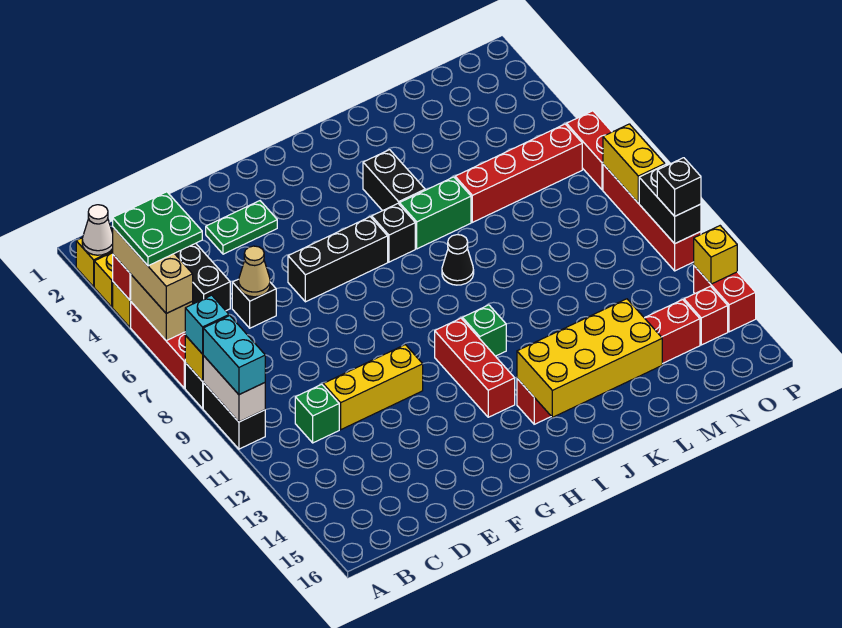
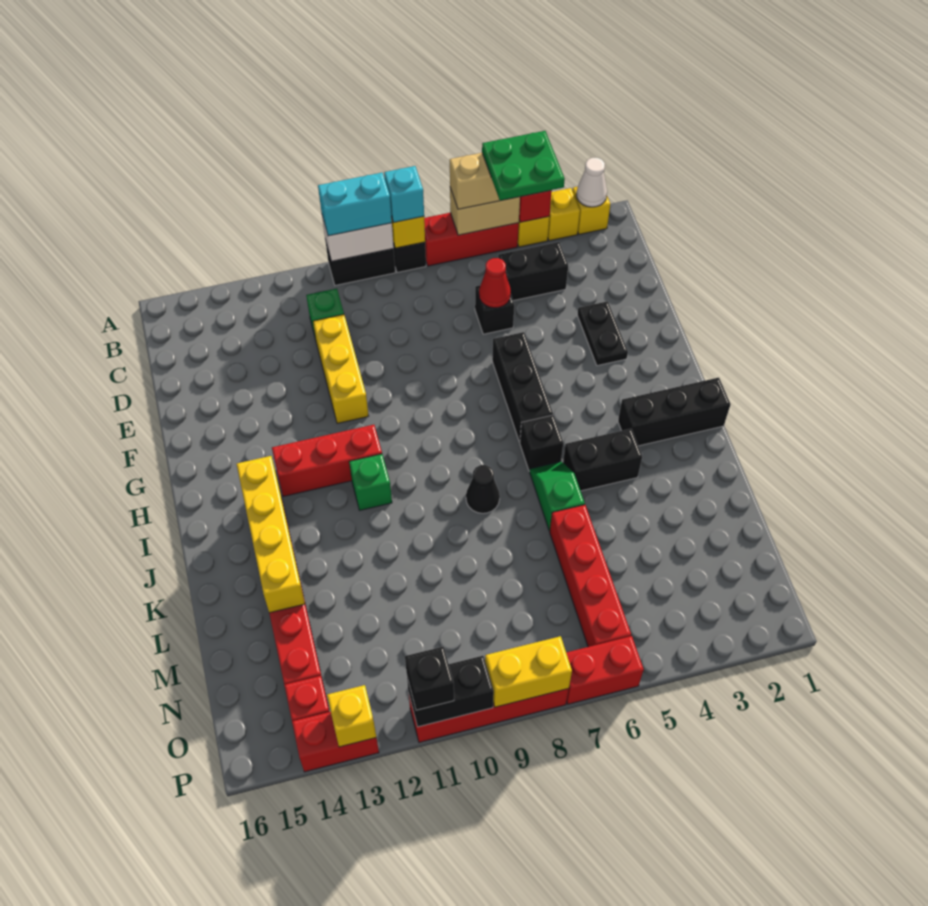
tan 1x1 cone [239,246,270,297] -> red 1x1 cone [479,258,511,308]
green 1x2 plate [206,201,277,254] -> black 1x2 plate [577,301,628,366]
none -> black 1x3 brick [618,378,730,446]
yellow 2x4 brick [517,299,662,417] -> yellow 1x4 brick [237,456,305,613]
green 1x2 brick [399,177,471,249] -> green 1x2 slope [530,462,585,531]

